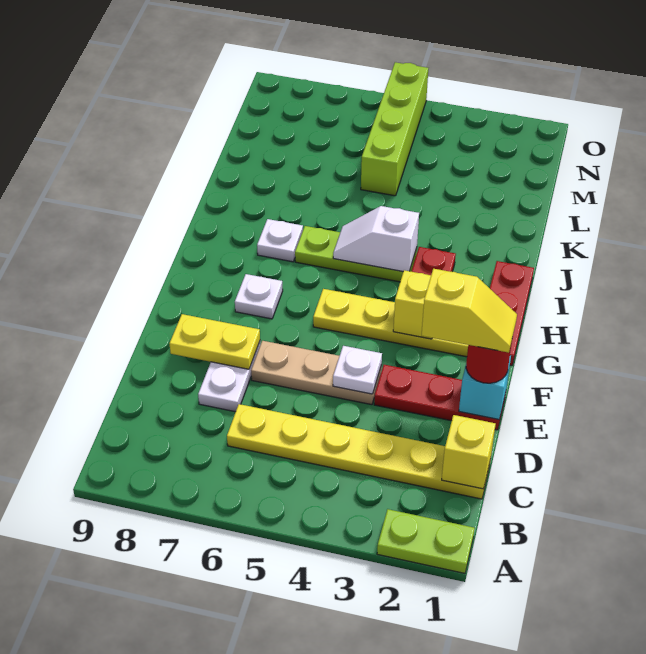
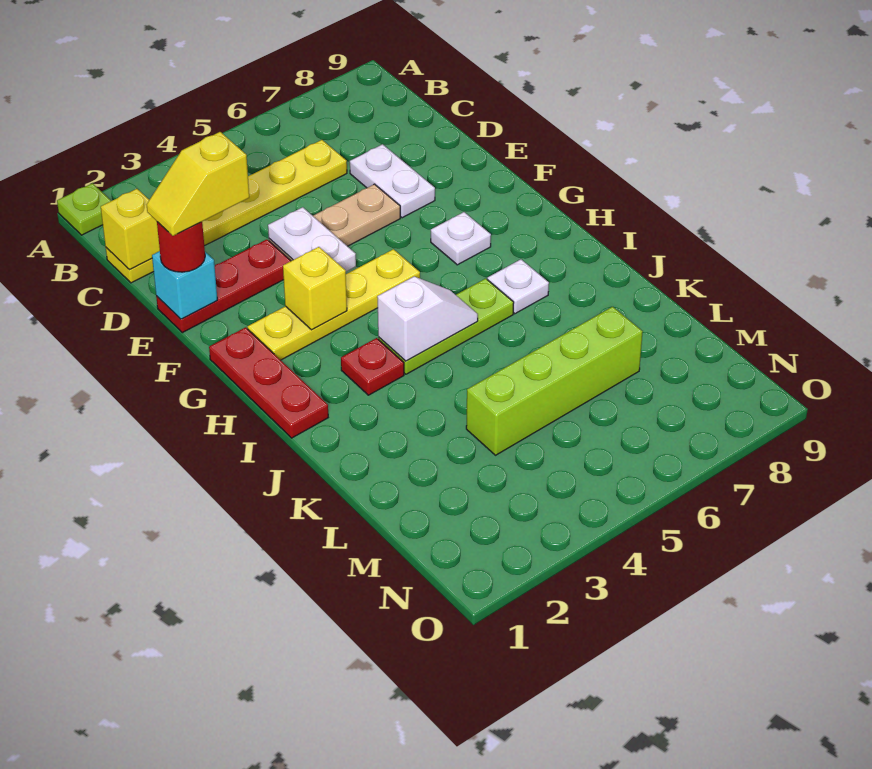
lime 1x2 plate [377,509,475,573] -> lime 1x1 plate [57,183,111,235]
white 1x1 plate [333,346,382,394] -> white 1x2 plate [268,207,356,272]
yellow 1x2 plate [169,314,260,369] -> none
lime 1x4 brick [361,62,428,196] -> lime 1x4 brick turned to [466,307,643,455]

